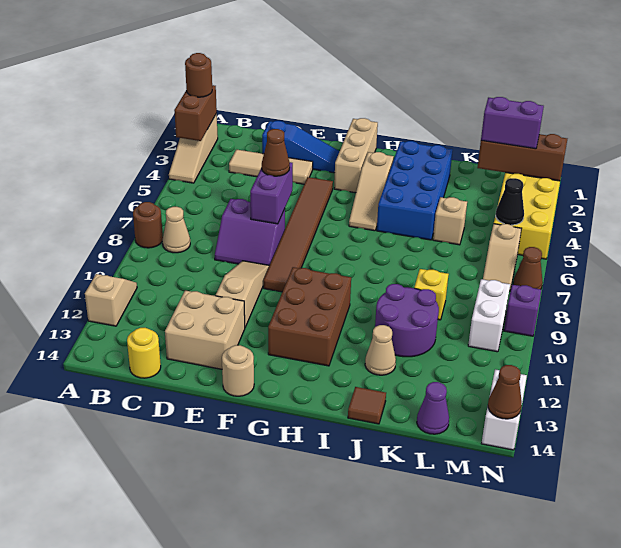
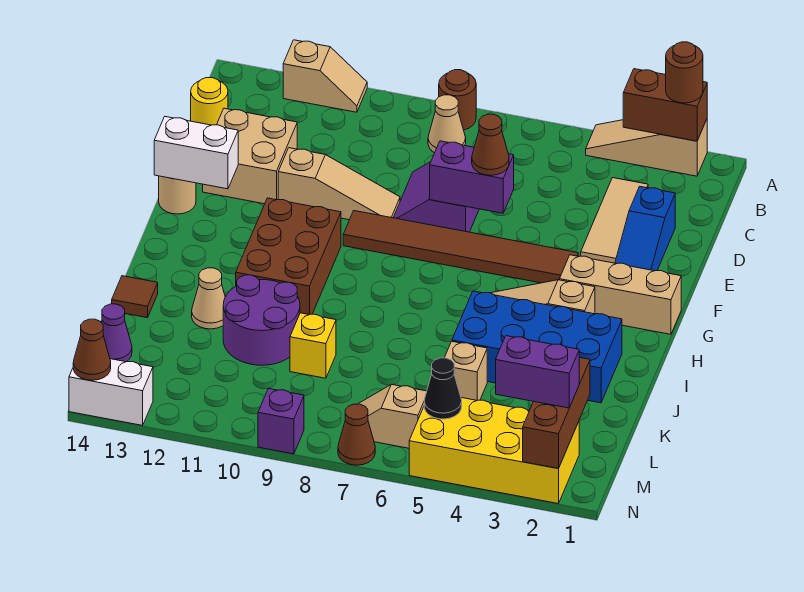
brown 2x3 brick [268,267,351,366] -> brown 2x3 brick turned to [236,198,341,315]
purple 1x2 brick [481,97,544,149] -> purple 1x2 brick turned to [496,336,579,408]
white 1x2 brick [468,279,510,352] -> white 1x2 brick moved to [154,117,238,189]

